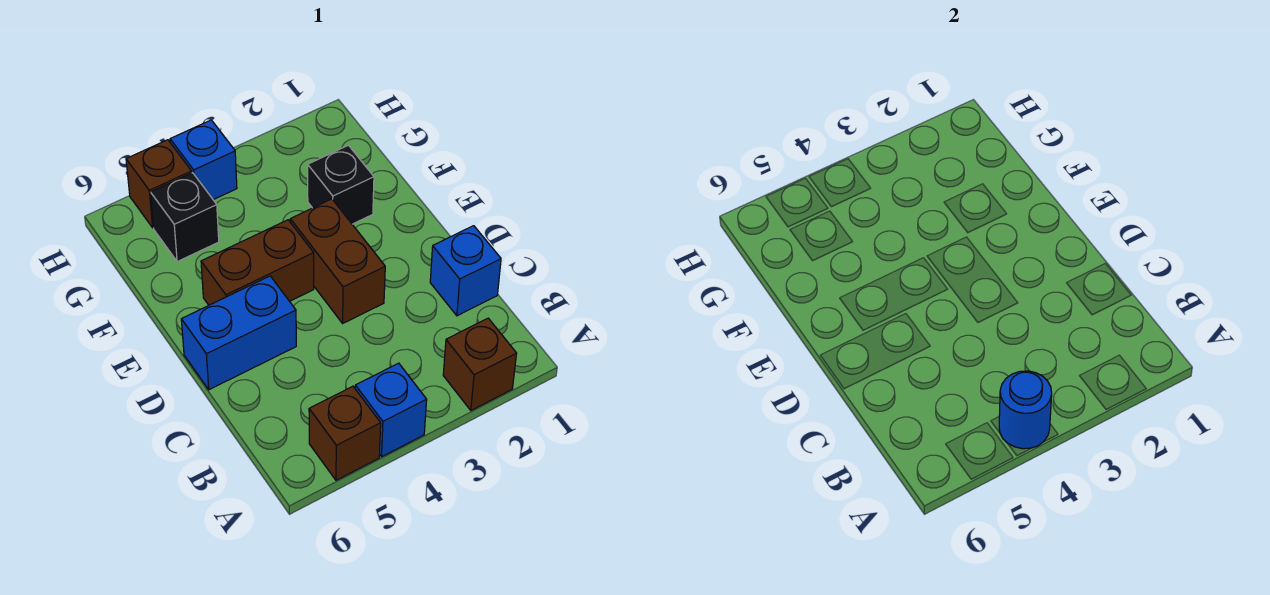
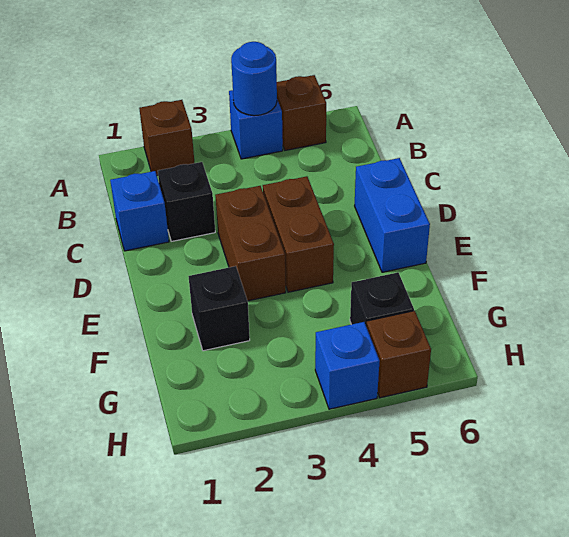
none -> black 1x1 brick [158,162,215,241]
blue 1x2 brick [181,276,296,390] -> blue 1x2 brick turned to [355,158,430,272]
brown 1x2 brick [201,220,314,305] -> brown 1x2 brick turned to [263,176,334,292]

